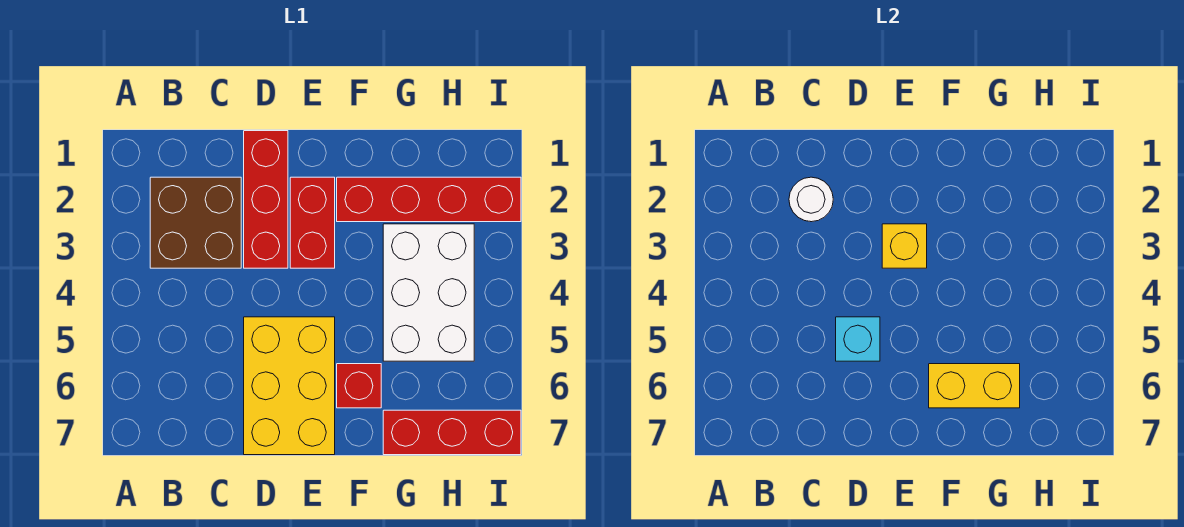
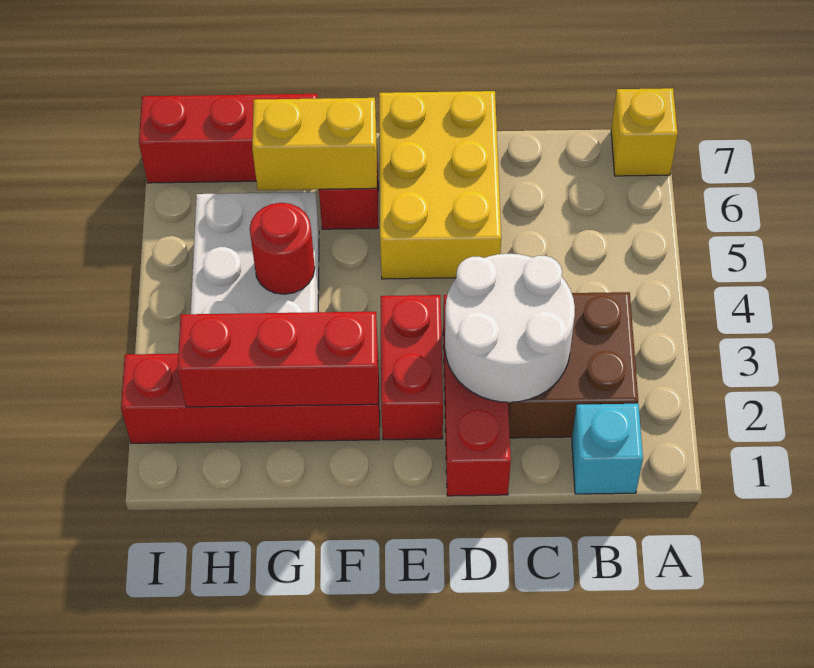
white 1x1 round brick [789,177,833,222] -> white 2x2 round brick [445,254,575,403]
cyan 1x1 brick [836,317,880,361] -> cyan 1x1 brick moved to [572,404,643,494]
yellow 1x1 brick [882,224,927,268] -> yellow 1x1 brick moved to [611,88,678,176]
none -> red 1x3 brick [178,312,378,407]
none -> red 1x1 round brick [250,203,315,294]

